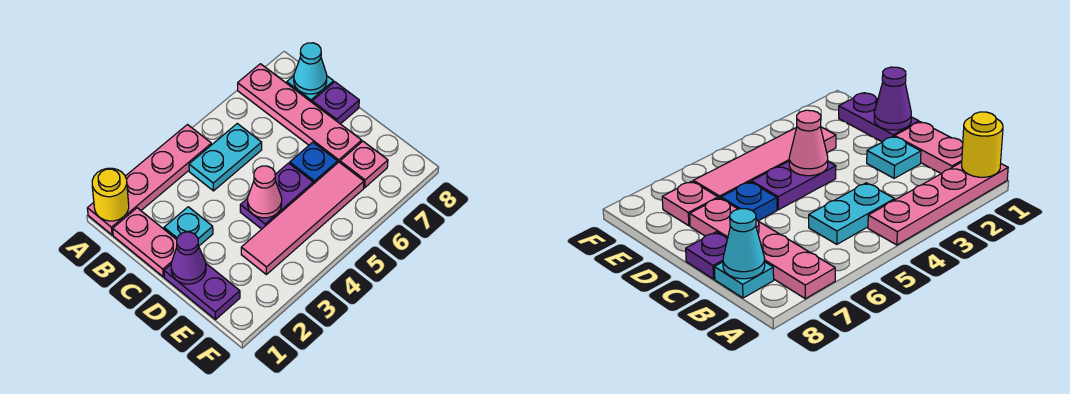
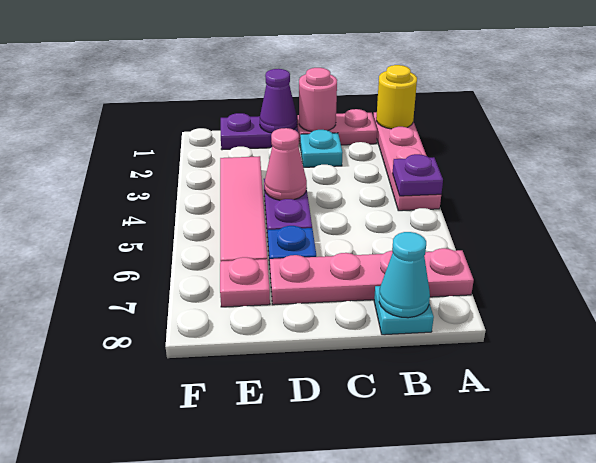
cyan 1x2 plate [189,124,262,191] -> none
none -> pink 1x1 round brick [299,68,337,132]
purple 1x1 plate [312,82,359,124] -> purple 1x1 plate moved to [392,154,443,196]

